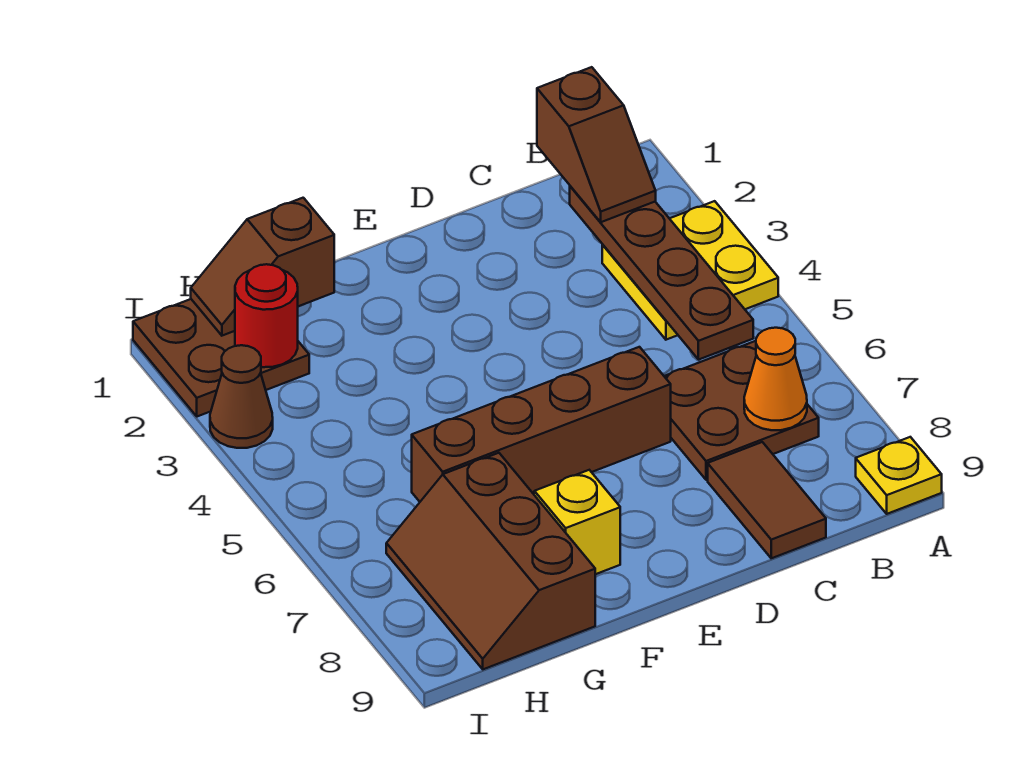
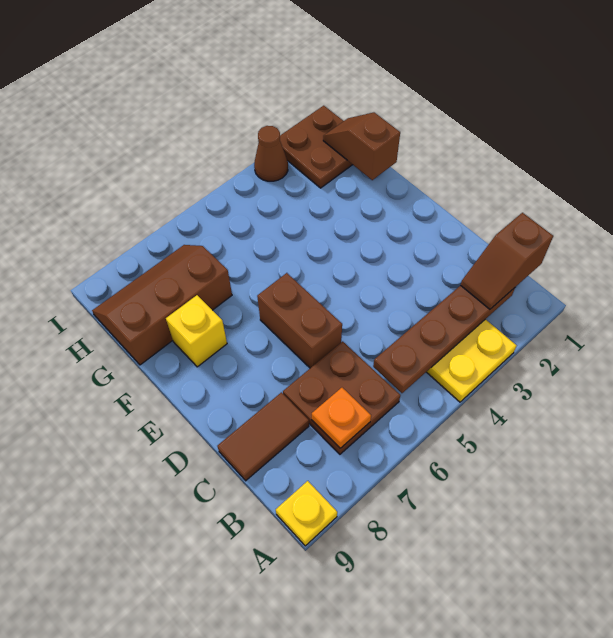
orange 1x1 cone [744,328,807,430] -> orange 1x1 plate [312,388,371,448]
brown 1x4 brick [412,347,671,502] -> brown 1x2 brick [257,273,342,368]
red 1x1 round brick [235,264,298,367] -> none

